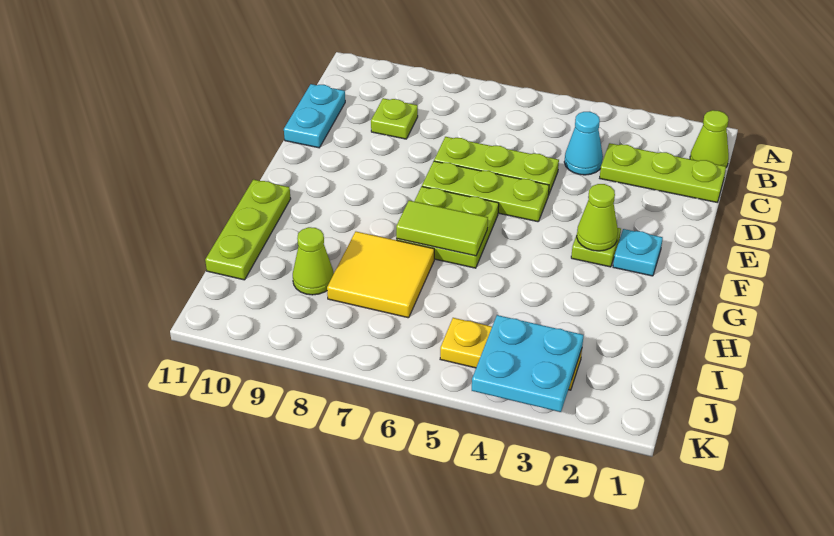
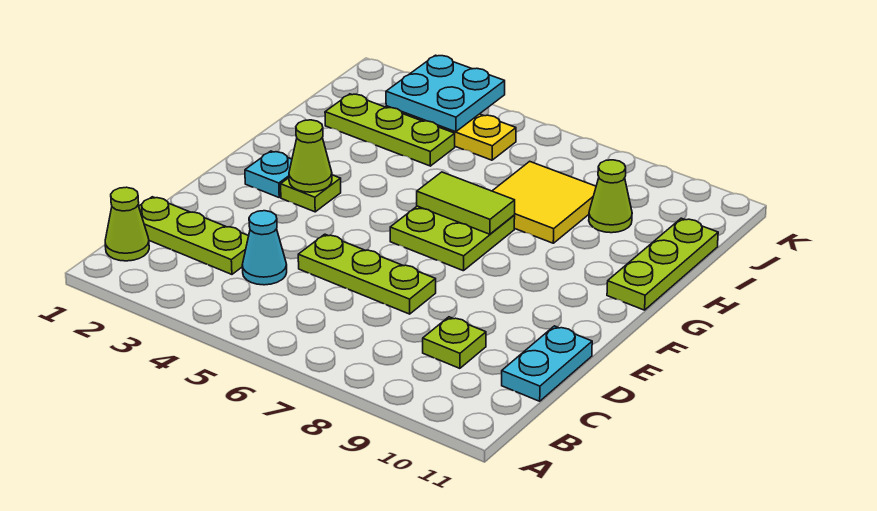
lime 1x3 plate [422,161,549,222] -> lime 1x3 plate moved to [325,94,455,166]

